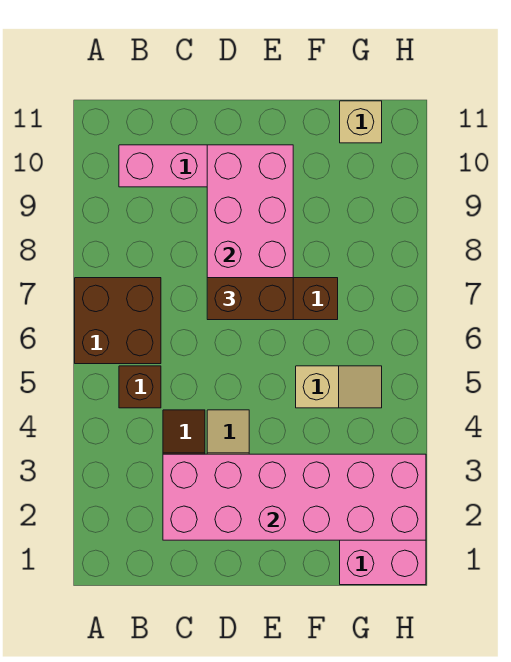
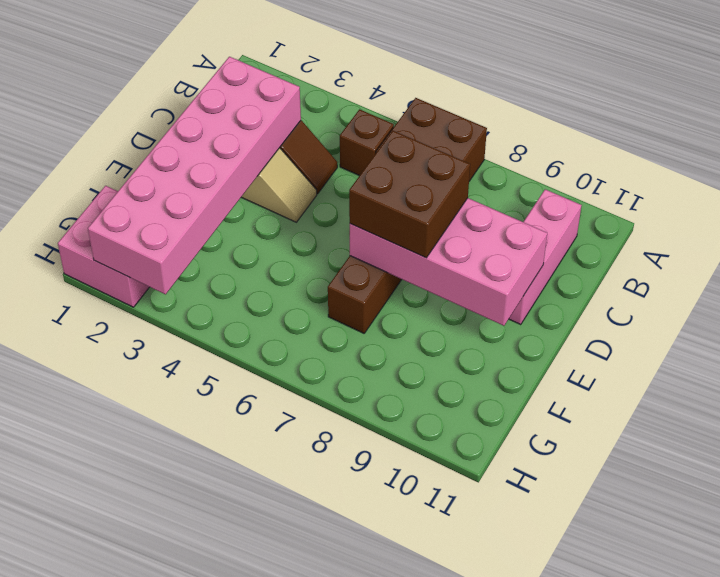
brown 1x2 brick [207,278,293,320] -> brown 2x2 brick [349,131,470,258]
tan 1x2 slope [296,366,382,408] -> none
tan 1x1 brick [340,101,382,143] -> none

